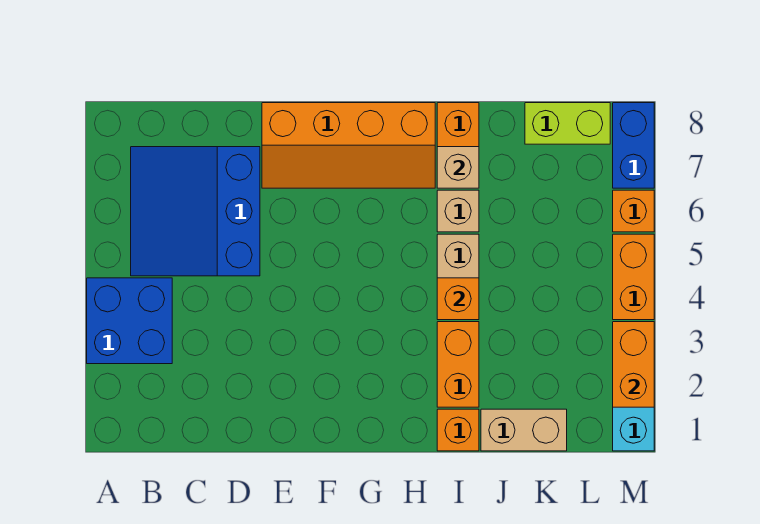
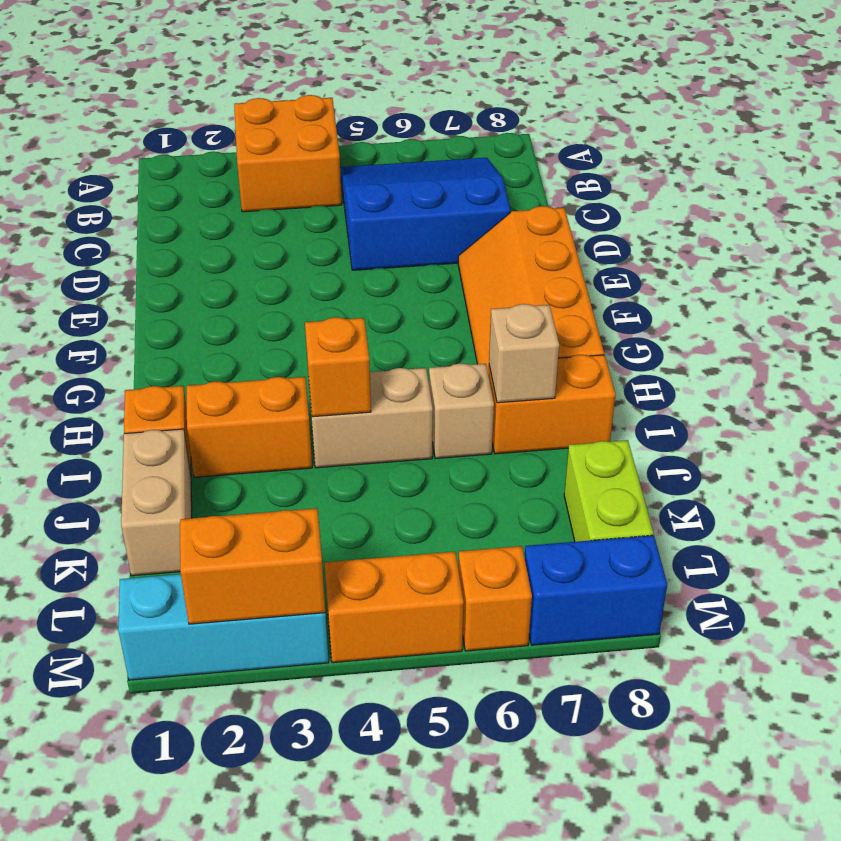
blue 2x2 brick [87,278,172,364] -> orange 2x2 brick [234,95,342,212]

